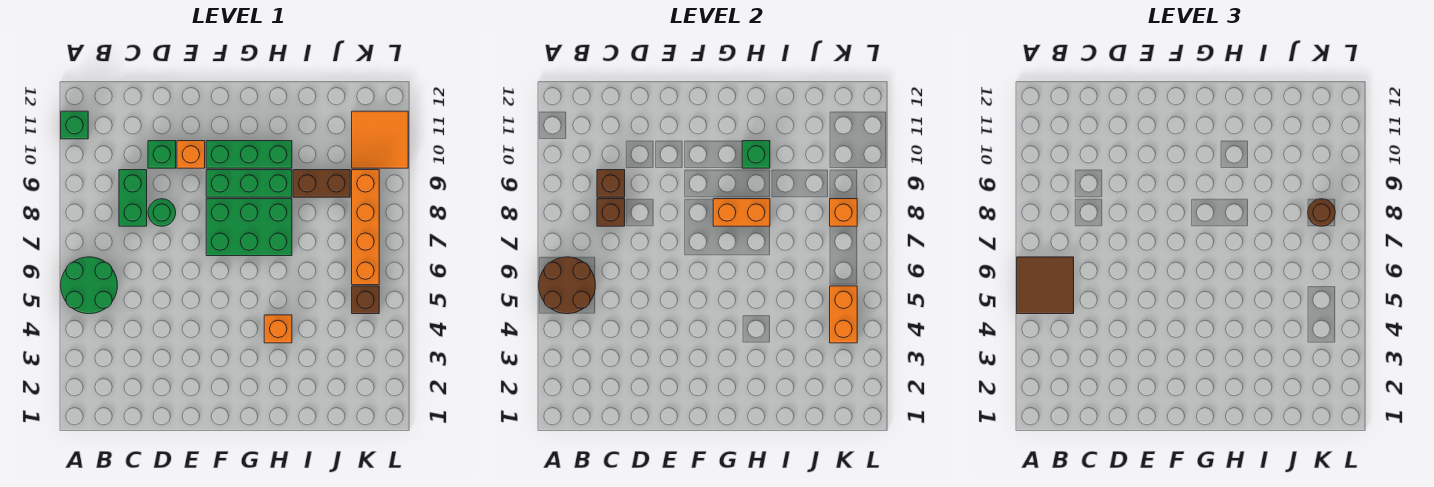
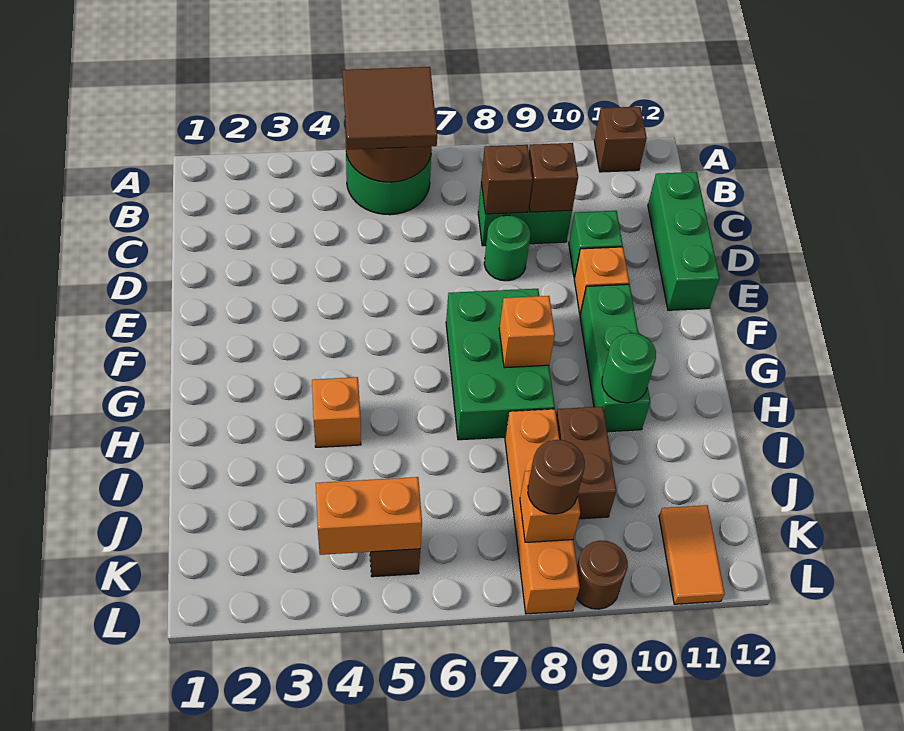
green 1x1 brick [61,111,88,139] -> brown 1x1 brick [594,107,647,172]
green 1x3 brick [206,170,292,197] -> green 1x3 brick moved to [648,172,720,310]
orange 1x2 brick [713,199,770,226] -> orange 1x1 brick [499,296,555,368]
green 1x1 brick [742,141,770,168] -> green 1x1 round brick [602,333,656,403]
orange 1x4 brick [352,170,379,285] -> orange 1x4 brick turned to [505,409,580,614]
orange 2x2 tile [352,111,408,168] -> orange 1x2 tile [659,505,725,604]
none -> brown 1x1 round brick [577,541,628,609]

